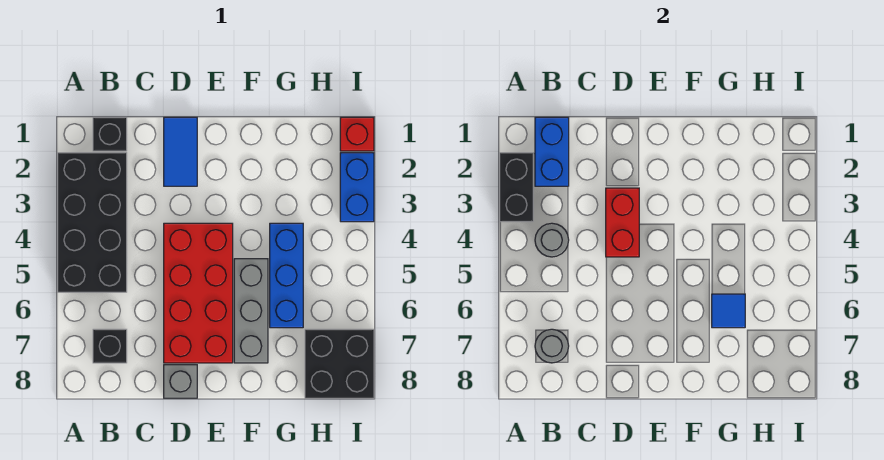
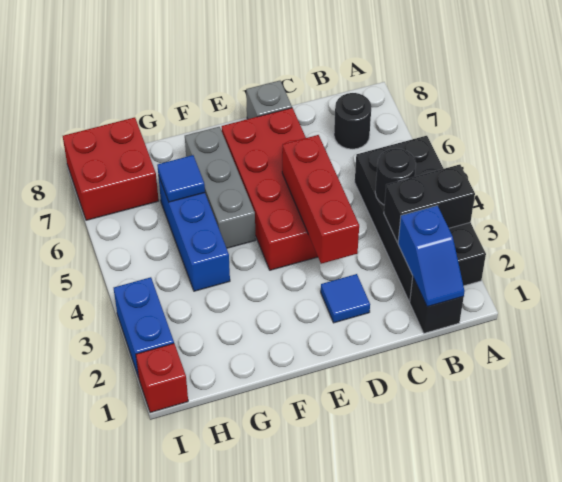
black 1x2 brick [500,153,533,222] -> black 1x2 brick turned to [384,165,475,243]
blue 1x2 brick [535,117,569,186] -> blue 1x2 slope [398,206,465,307]
grey 1x1 round brick [535,223,569,257] -> black 1x1 round brick [375,148,416,205]
black 1x1 brick [93,329,127,363] -> black 1x1 round brick [334,93,371,149]
grey 1x1 round brick [535,329,569,363] -> none
blue 1x2 tile [164,117,197,186] -> blue 1x1 tile [321,274,370,323]
red 1x2 brick [606,188,639,257] -> red 1x3 brick [282,135,359,264]
black 2x2 brick [305,329,374,398] -> red 2x2 brick [63,117,159,220]

